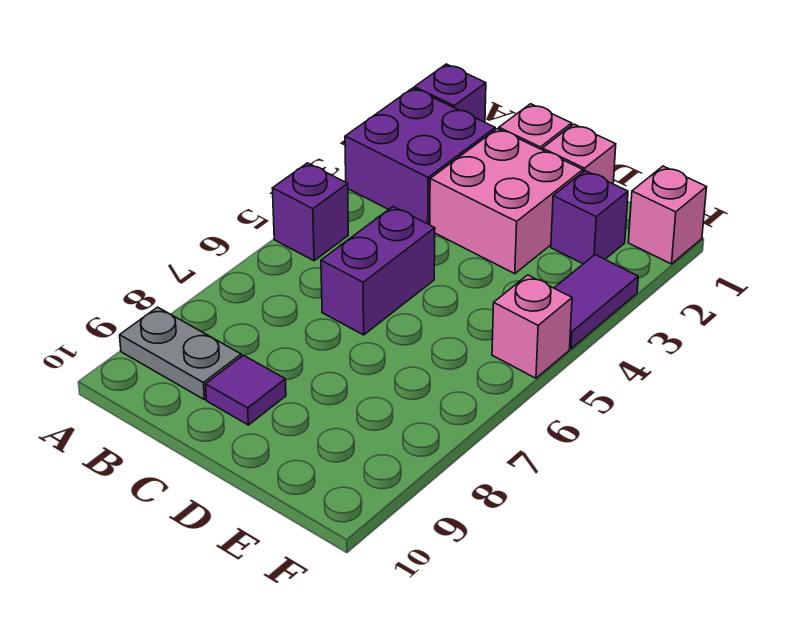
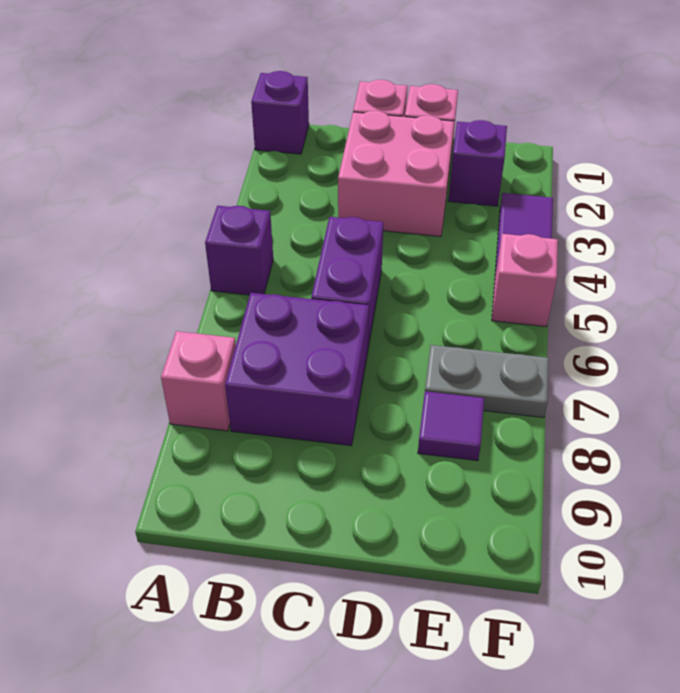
purple 2x2 brick [345,88,495,225] -> purple 2x2 brick moved to [225,293,369,446]
grey 1x2 plate [120,307,241,400] -> grey 1x2 plate moved to [425,345,549,418]
purple 1x1 tile [206,355,286,425] -> purple 1x1 tile moved to [418,391,484,461]
pink 1x1 brick [628,166,707,264] -> pink 1x1 brick moved to [161,331,236,431]

